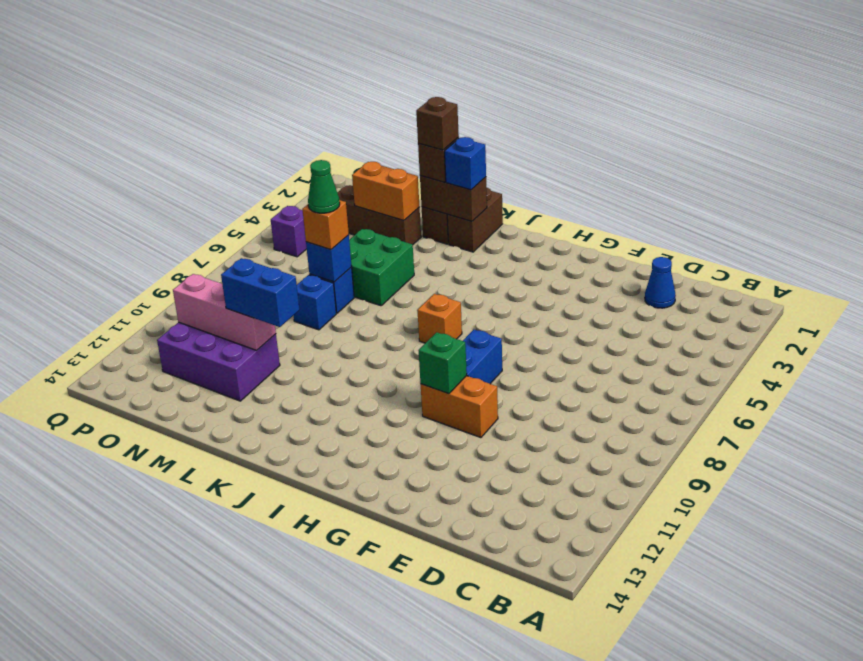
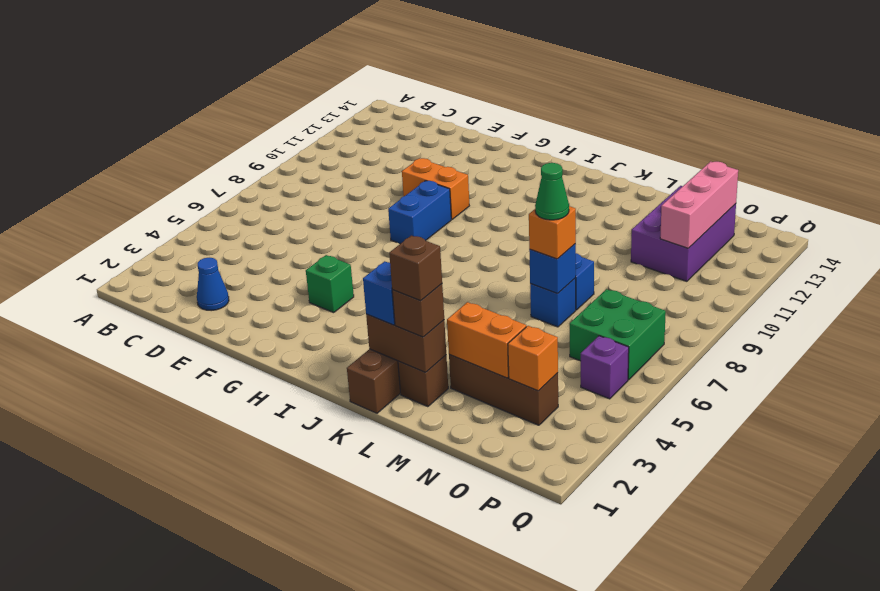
green 1x1 brick [418,332,467,394] -> green 1x1 brick moved to [306,255,354,313]
orange 1x1 brick [417,294,462,343] -> orange 1x1 brick moved to [508,326,558,391]
green 2x2 brick [349,229,414,306] -> green 2x2 brick moved to [570,289,666,380]
blue 1x2 brick [221,258,299,327] -> none
purple 2x3 brick [157,322,280,401] -> purple 2x3 brick turned to [631,186,736,281]
pink 1x3 brick [173,274,276,350] -> pink 1x3 brick turned to [660,161,738,248]

